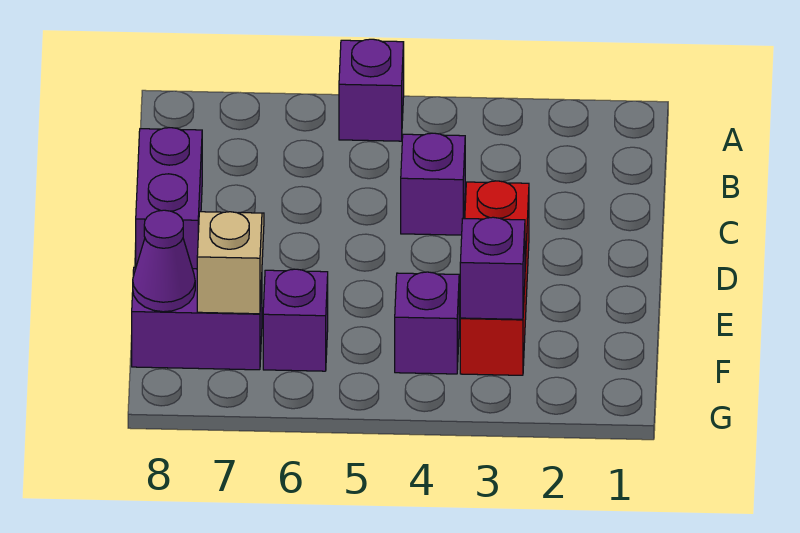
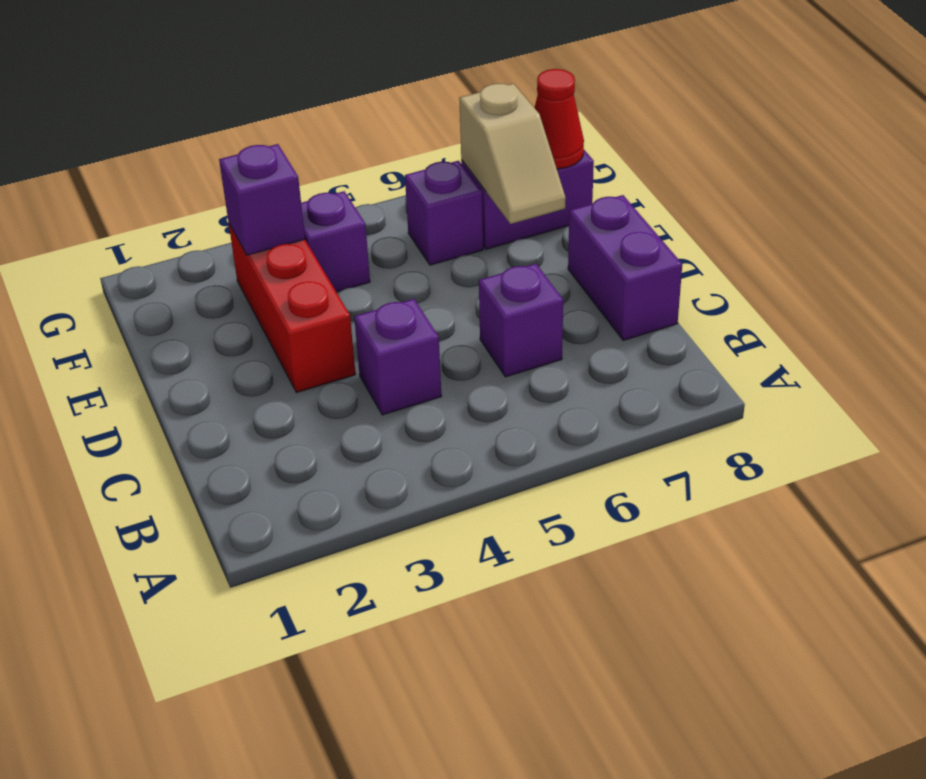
purple 1x1 brick [339,39,404,141] -> purple 1x1 brick moved to [479,263,563,377]
purple 1x1 cone [133,210,195,312] -> red 1x1 cone [535,69,584,169]

